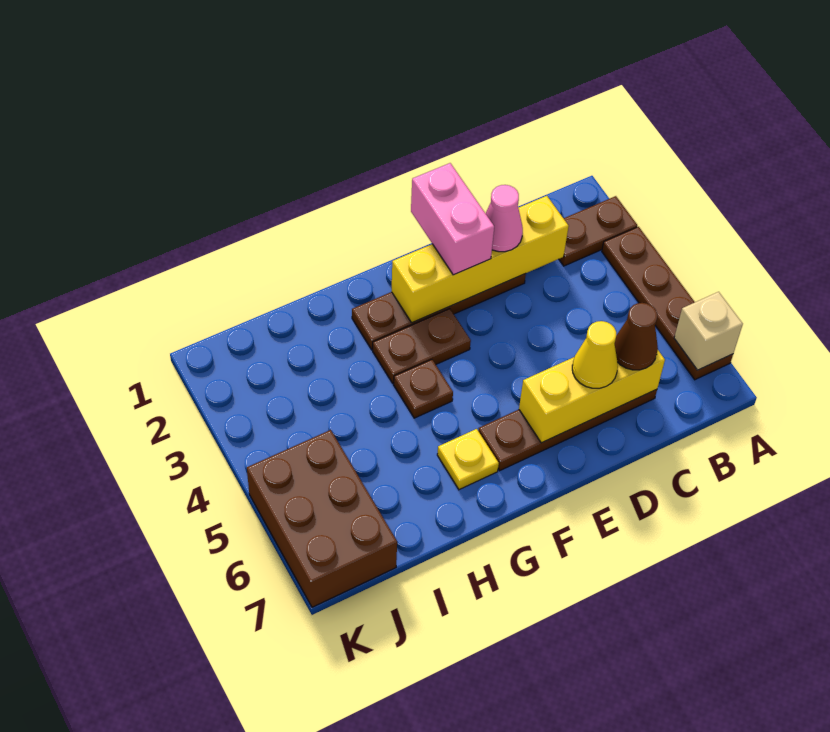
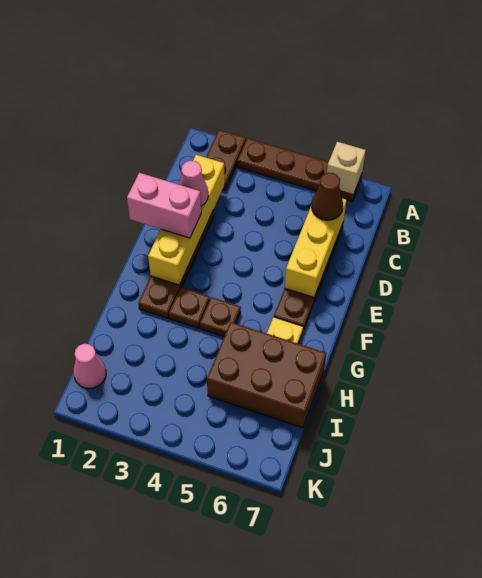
yellow 1x1 cone [572,321,618,388] -> none
brown 1x2 plate [373,309,471,383] -> brown 1x1 plate [169,287,210,328]
none -> pink 1x1 cone [73,344,106,389]
brown 2x3 brick [247,430,397,607] -> brown 2x3 brick moved to [207,322,326,428]

